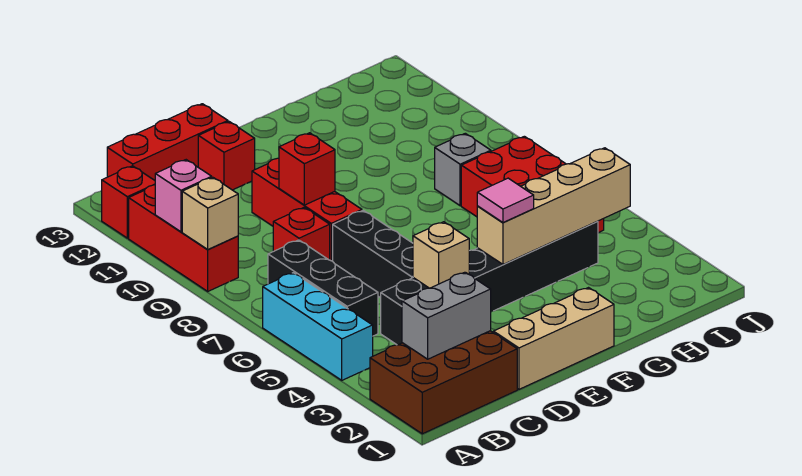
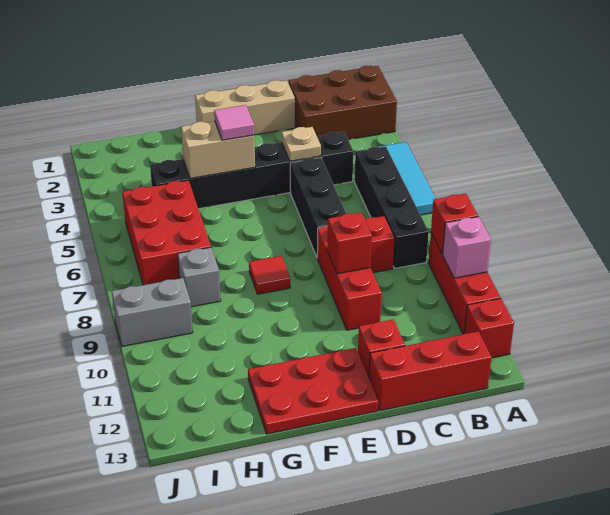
cyan 1x3 brick [263,273,373,380] -> cyan 1x3 tile [380,142,436,215]
tan 1x1 brick [182,177,238,250] -> red 1x1 brick [431,194,478,254]
grey 1x2 brick [402,272,491,359] -> grey 1x2 brick moved to [112,278,193,347]
black 1x3 brick [268,240,378,336] -> black 1x4 brick [355,146,429,268]
tan 1x1 brick [413,222,469,288] -> tan 1x1 plate [282,127,321,161]
none -> red 2x3 plate [248,348,378,434]
tan 1x4 brick [477,148,630,264] -> tan 1x2 brick [181,121,255,179]
none -> red 1x1 tile [249,256,290,294]

